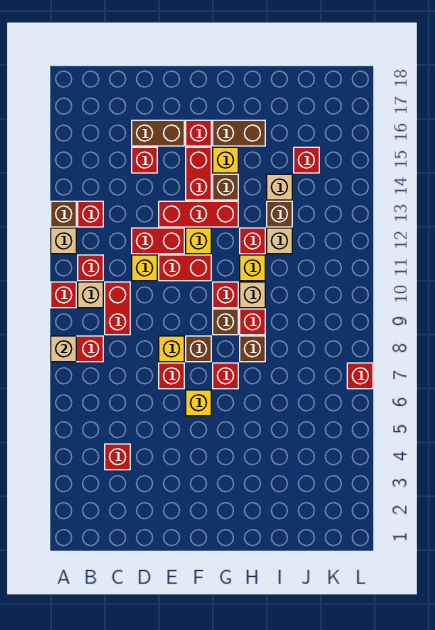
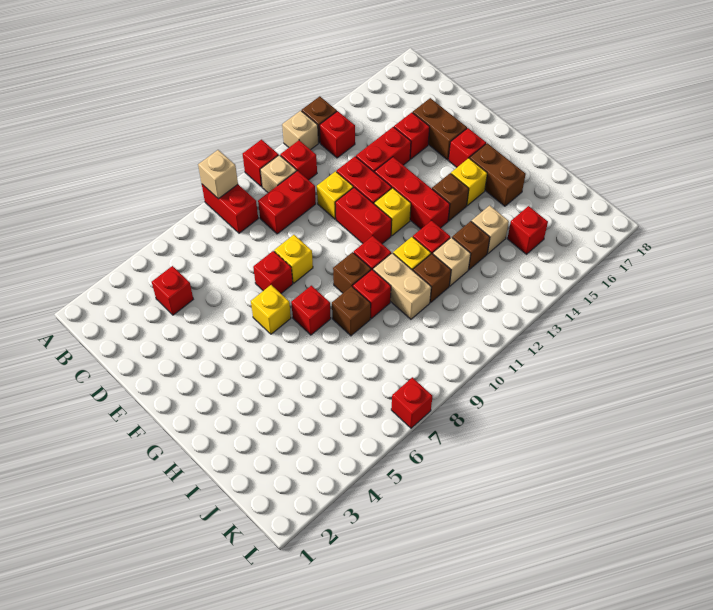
brown 1x1 brick [186,336,211,362] -> brown 1x1 brick moved to [413,254,451,302]
red 1x2 brick [186,147,211,200] -> red 1x2 brick moved to [356,127,411,172]
tan 1x1 brick [240,282,265,308] -> tan 1x2 brick [373,253,431,319]

